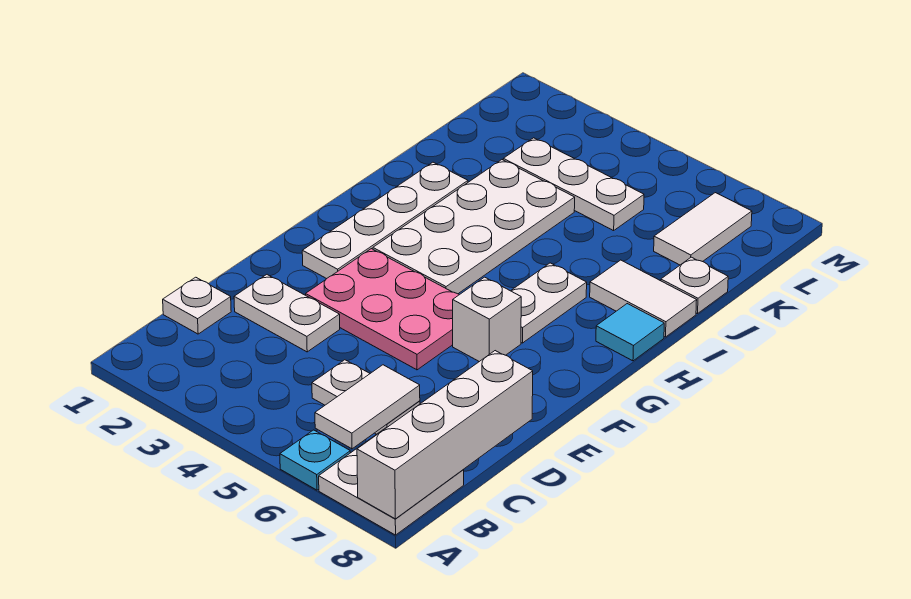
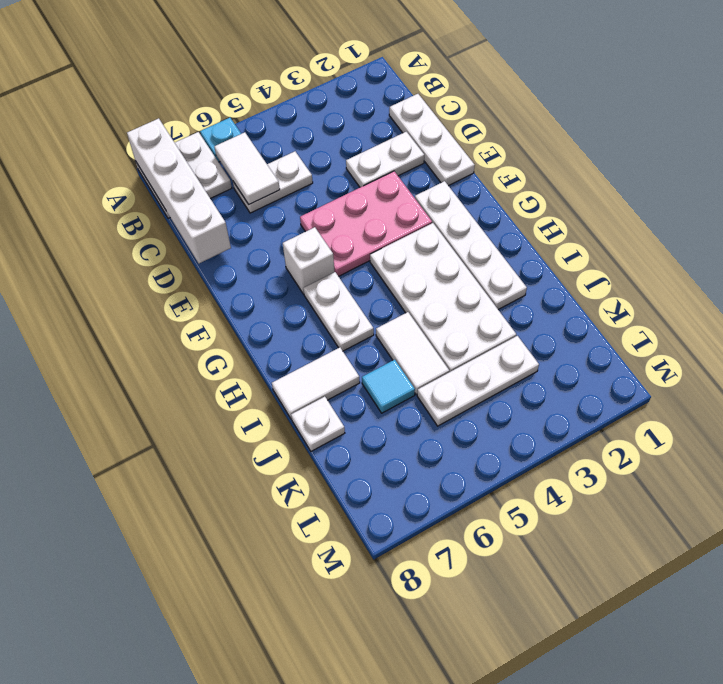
white 1x1 plate [163,277,231,334] -> white 1x3 plate [389,94,475,186]
cyan 1x1 tile [596,304,664,361] -> cyan 1x1 tile moved to [362,360,415,413]
white 1x2 tile [654,193,752,265] -> white 1x2 tile moved to [376,312,449,394]

